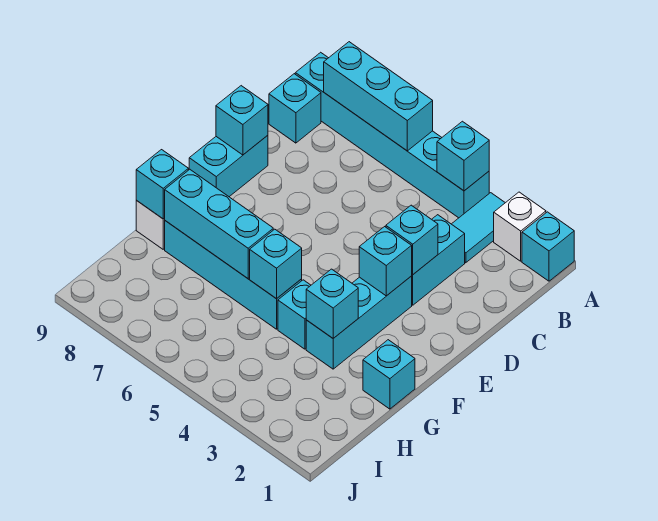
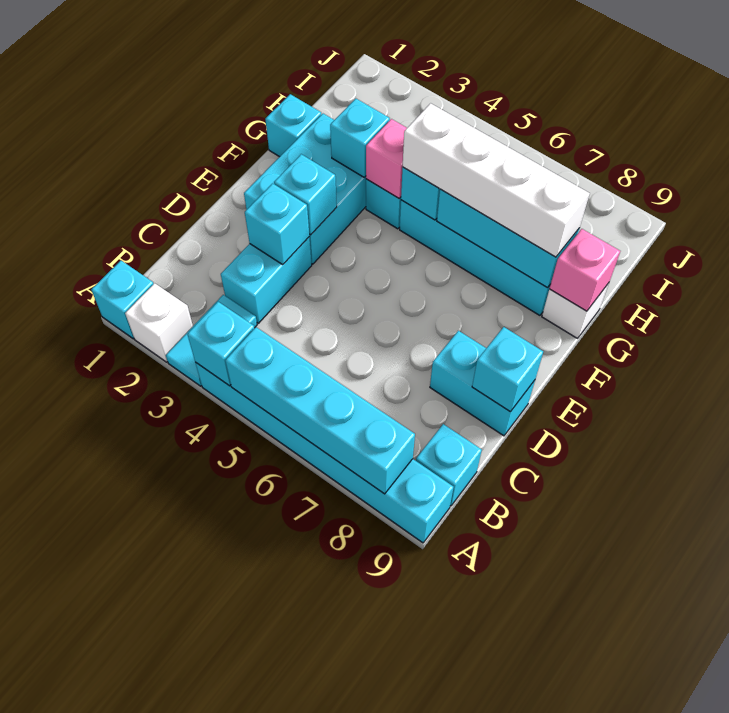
cyan 1x3 brick [324,42,433,151] -> cyan 1x4 brick [225,327,415,494]
cyan 1x2 brick [189,135,268,197] -> cyan 1x2 brick turned to [430,331,535,436]
cyan 1x3 brick [306,276,412,369] -> cyan 2x3 brick [244,114,366,264]
none -> pink 1x1 brick [366,119,407,198]
none -> white 1x4 brick [403,103,590,257]
cyan 1x1 brick [136,150,188,219] -> pink 1x1 brick [550,229,620,311]

